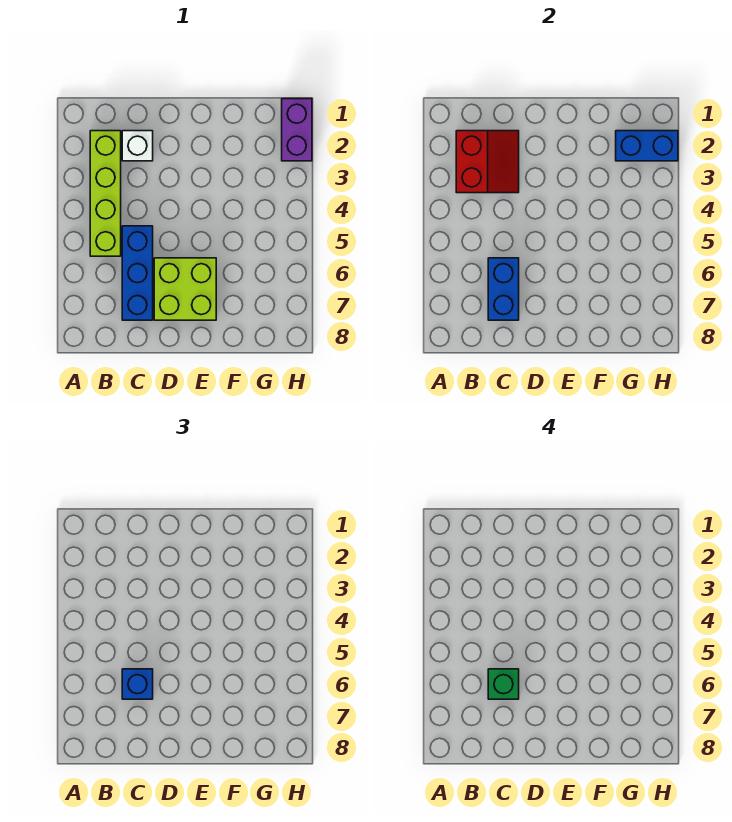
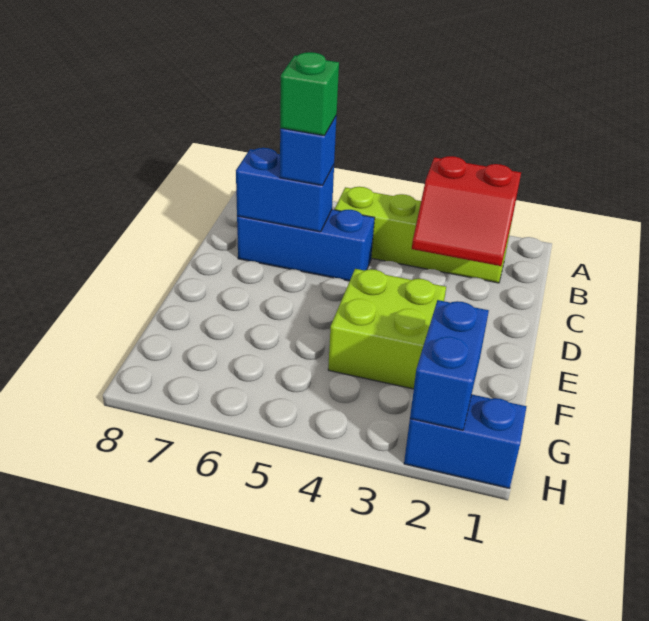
white 1x1 brick [122,131,153,161] -> none
lime 2x2 brick [154,258,216,320] -> lime 2x2 brick moved to [328,269,446,389]
purple 1x2 brick [282,99,312,161] -> blue 1x2 brick [404,395,527,488]

